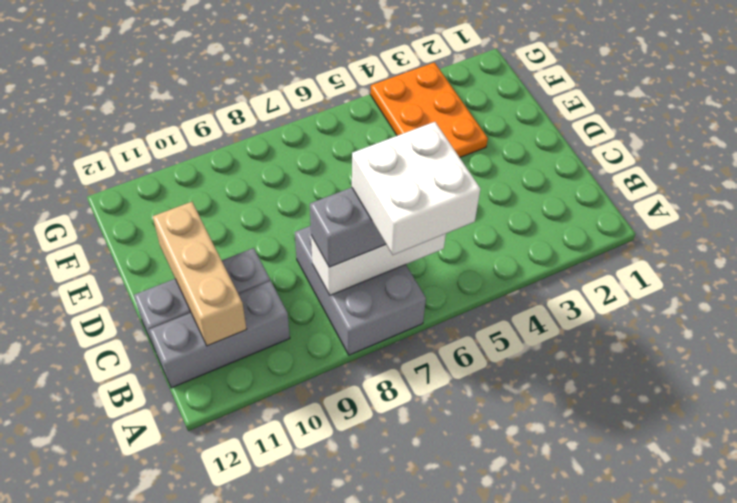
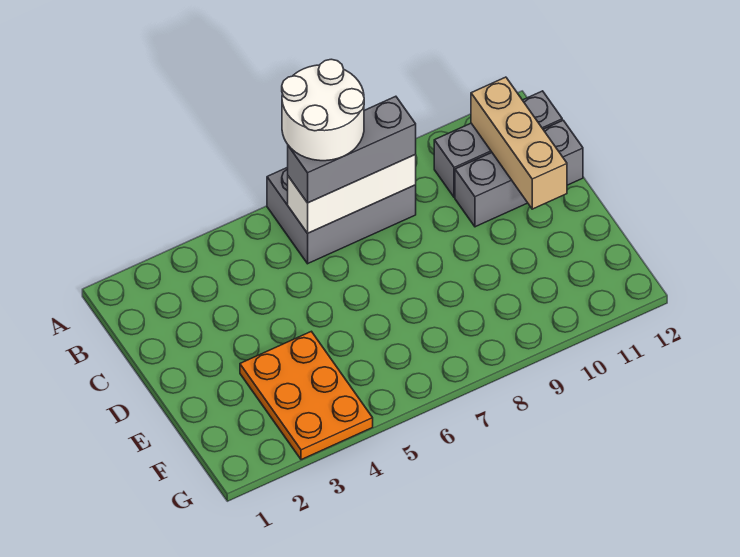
white 2x2 brick [352,122,480,255] -> white 2x2 round brick [282,59,364,161]
grey 2x3 brick [295,226,426,355] -> grey 2x3 brick turned to [267,167,416,264]

